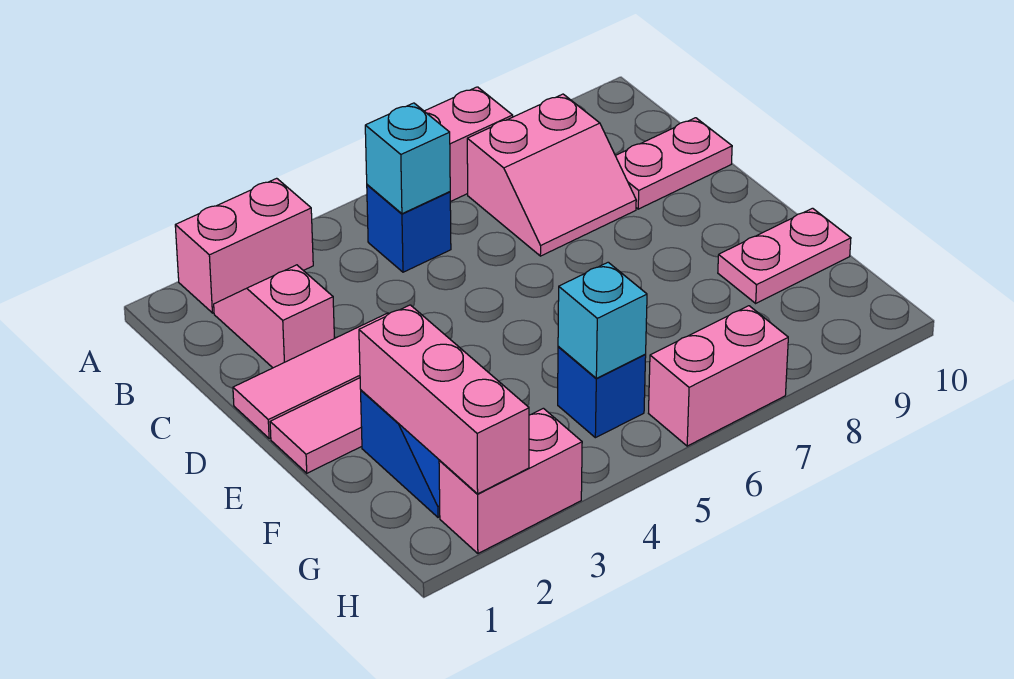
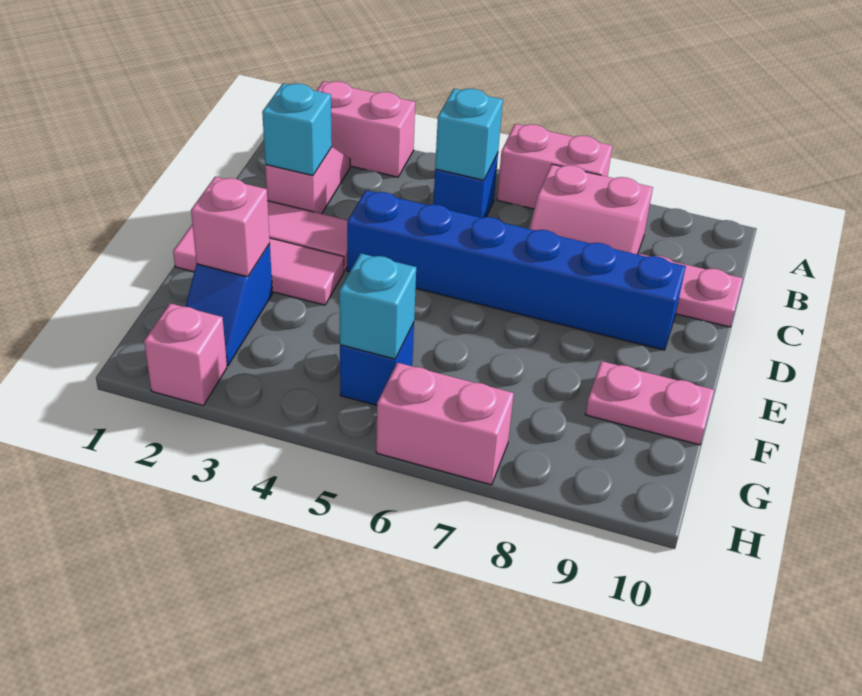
none -> cyan 1x1 brick [262,84,332,176]
none -> blue 1x6 brick [347,191,686,350]
pink 1x3 brick [359,305,529,494] -> pink 1x1 brick [191,177,270,277]
pink 1x2 brick [439,408,582,553] -> pink 1x1 brick [144,303,227,406]

